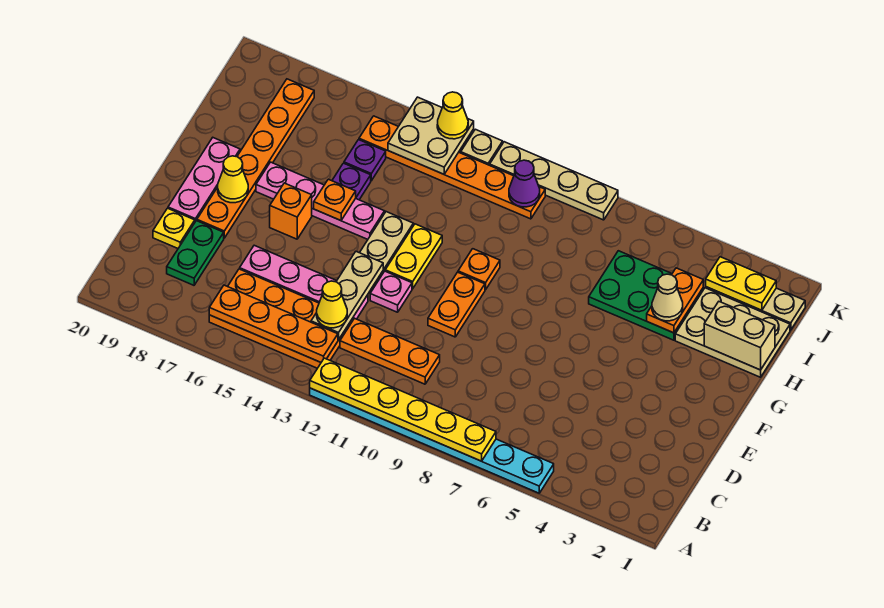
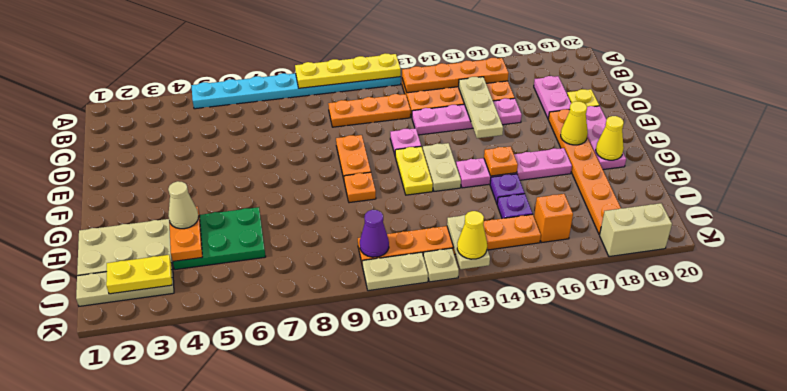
yellow 1x6 plate [310,358,496,461] -> yellow 1x4 plate [295,53,401,88]
tan 1x3 plate [311,251,383,340] -> tan 1x3 plate moved to [459,77,503,138]
yellow 1x1 cone [317,281,347,328] -> yellow 1x1 cone moved to [596,116,624,160]
green 1x2 plate [167,221,224,285] -> pink 1x2 plate [534,76,571,119]
orange 1x1 brick [270,183,312,239] -> orange 1x1 brick moved to [534,194,573,243]
tan 1x2 brick [704,302,775,370] -> tan 1x2 brick moved to [600,203,672,257]
tan 2x2 plate [388,97,474,174] -> tan 1x2 plate [447,215,490,269]
tan 1x4 plate [490,142,618,220] -> tan 1x2 plate [363,252,428,291]

